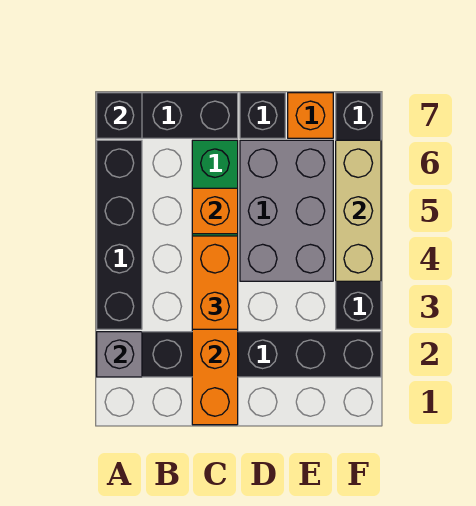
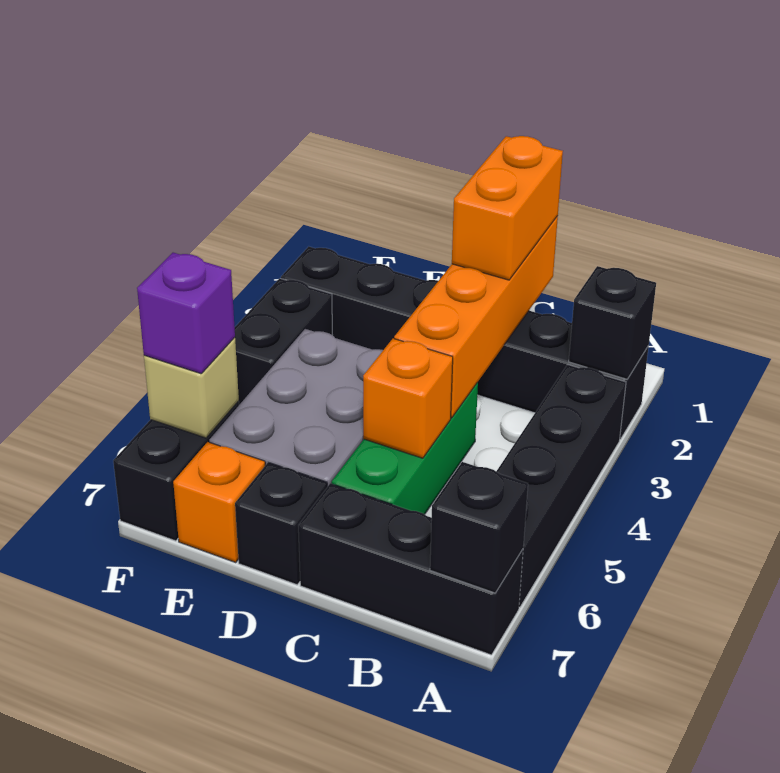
grey 1x1 brick [97,332,142,377] -> black 1x1 brick [569,266,656,379]
orange 1x2 brick [192,236,238,329] -> orange 1x2 brick moved to [452,136,563,280]
tan 1x3 brick [336,140,381,281] -> tan 1x1 brick [144,337,239,438]
none -> purple 1x1 brick [137,253,235,374]

